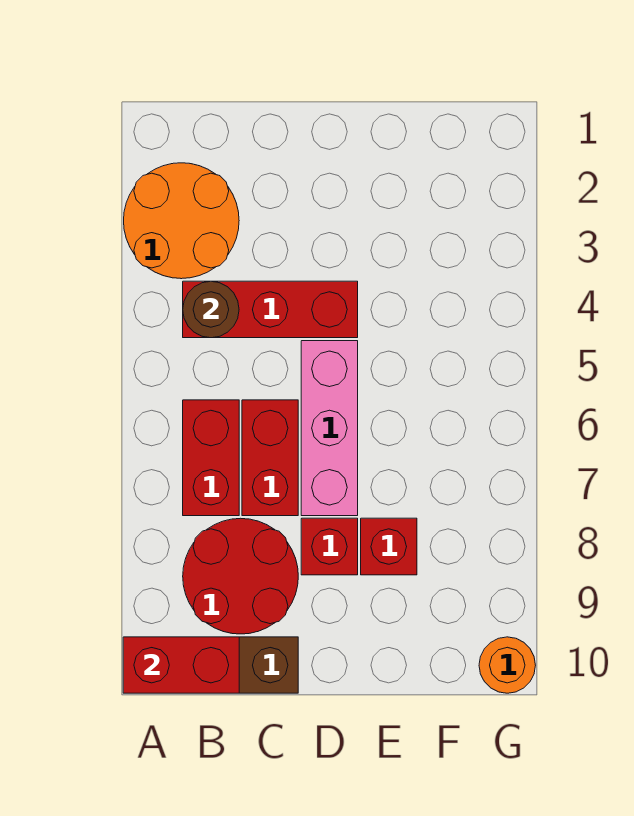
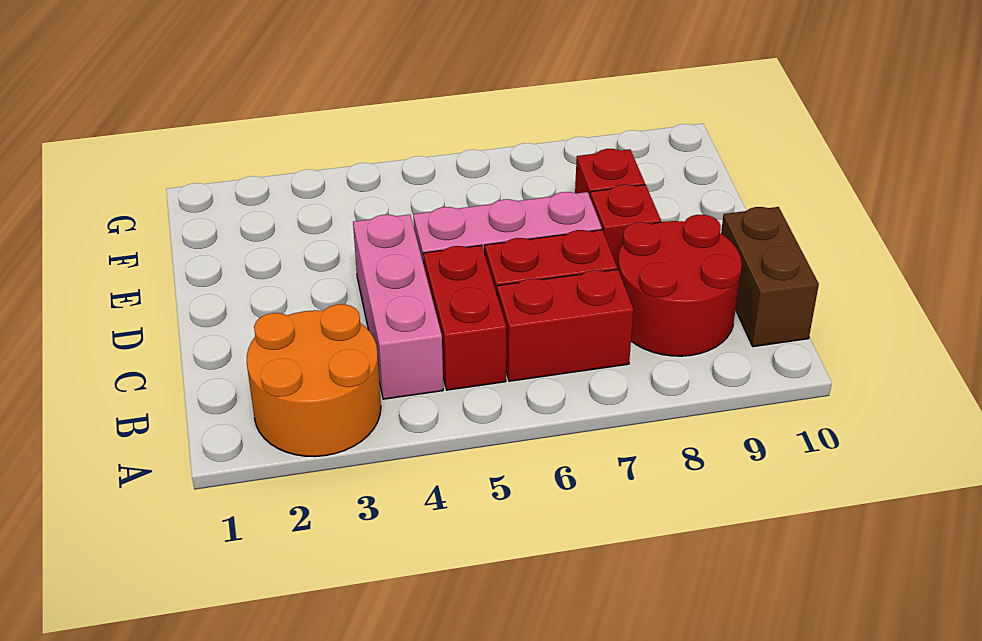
red 1x2 brick [123,637,239,693] -> red 1x2 brick moved to [423,245,506,390]
red 1x3 brick [183,281,358,338] -> pink 1x3 brick [353,214,443,399]
brown 1x1 round brick [183,281,239,338] -> none
orange 1x1 round brick [479,637,536,693] -> none

